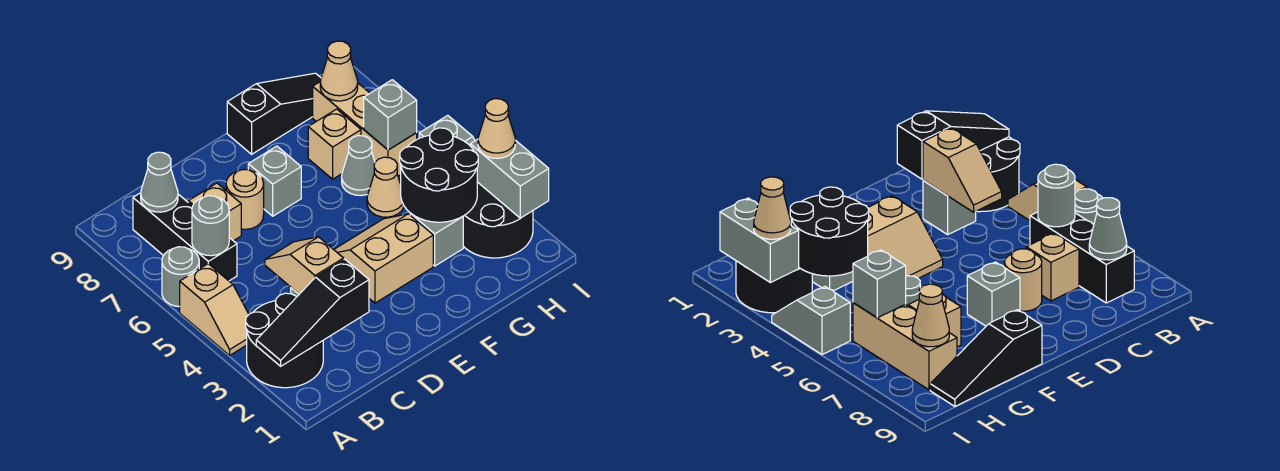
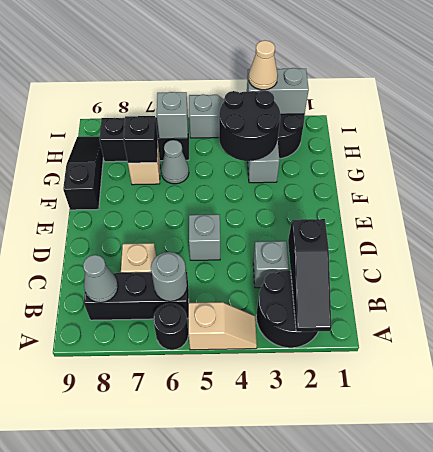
grey 1x1 round brick [162,247,199,307] -> black 1x1 round brick [153,303,188,350]
tan 1x2 slope [265,237,344,294] -> none
tan 1x1 round brick [226,170,264,229] -> none
tan 2x2 slope [334,214,433,303] -> none
grey 1x1 brick [248,146,301,216] -> grey 1x1 brick moved to [189,214,220,260]
tan 1x1 cone [367,157,404,217] -> none
none -> black 1x1 brick [123,116,158,163]
tan 1x3 brick [313,81,417,176] -> black 1x3 brick [99,117,189,162]
tan 1x1 cone [320,41,358,101] -> none

